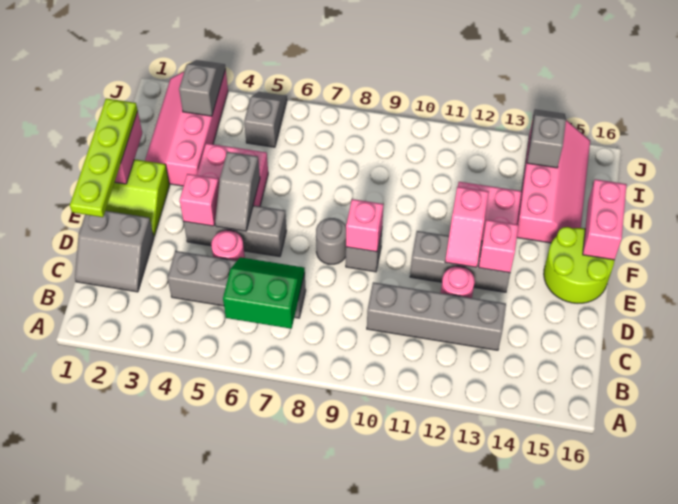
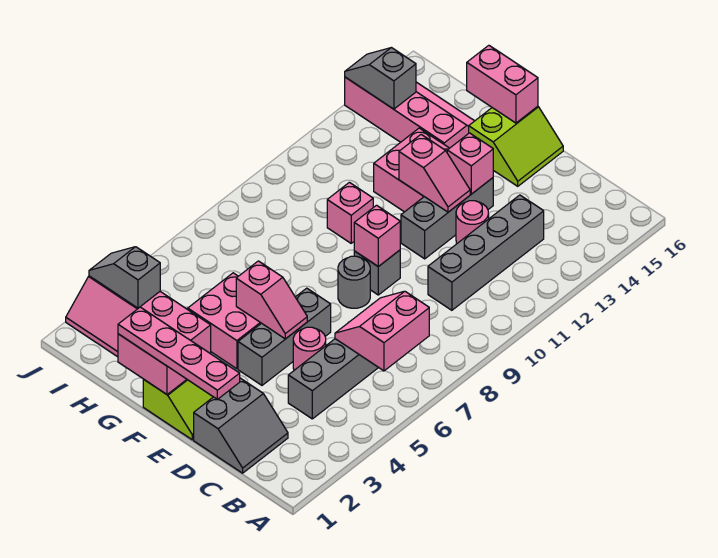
green 2x2 slope [223,257,305,329] -> pink 2x2 slope [335,291,429,371]
lime 1x4 plate [70,98,138,217] -> pink 1x4 plate [118,307,240,400]
pink 1x1 brick [180,174,219,226] -> pink 1x1 brick moved to [327,182,373,243]
grey 1x2 slope [215,152,260,231] -> pink 1x2 slope [236,261,307,339]
lime 2x2 round brick [544,227,614,303] -> lime 2x2 slope [469,106,563,186]
grey 1x2 slope [244,92,287,147] -> none

